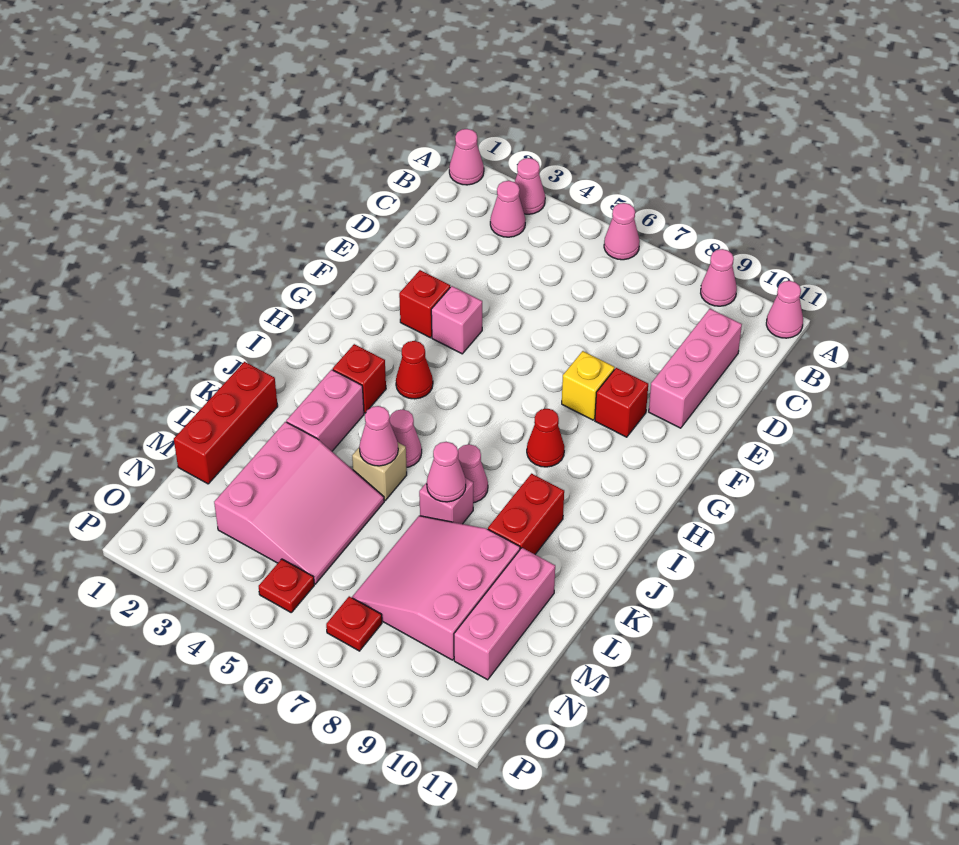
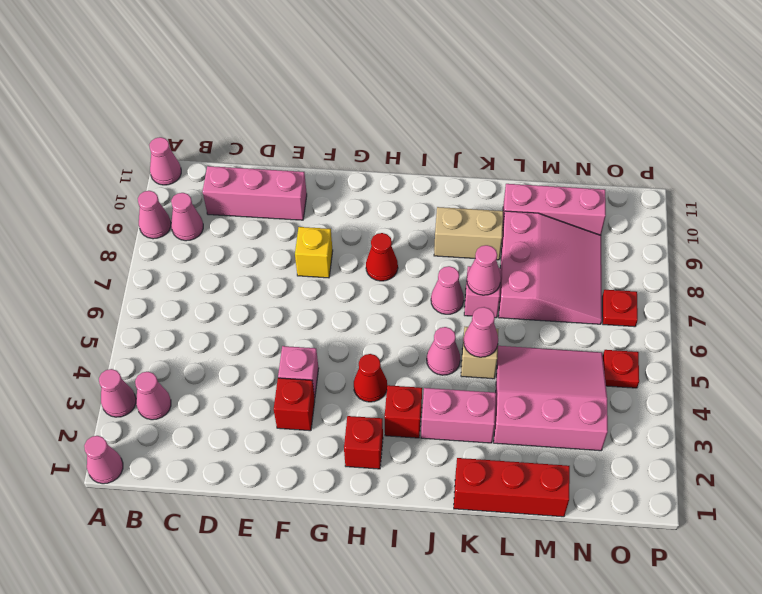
pink 1x1 cone [604,203,640,260] -> pink 1x1 cone moved to [171,193,203,241]
red 1x1 brick [595,368,648,437] -> red 1x1 brick moved to [344,416,383,469]
red 1x2 brick [488,474,564,554] -> tan 1x2 brick [434,207,503,260]
pink 3x3 slope [352,516,520,660] -> pink 3x3 slope turned to [499,211,602,324]

